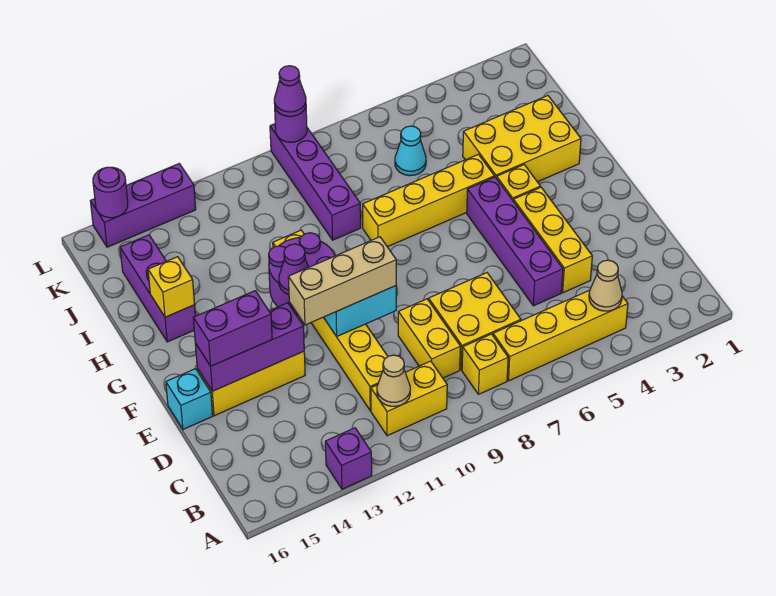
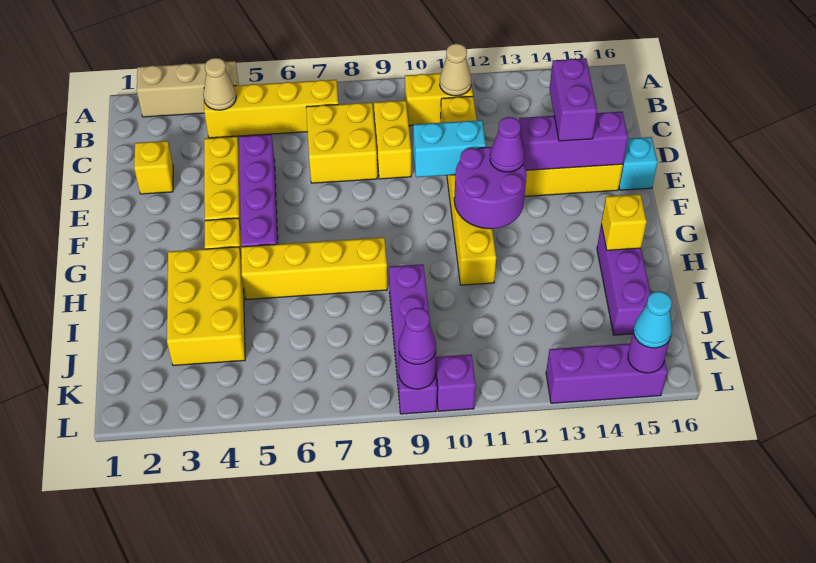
purple 1x1 brick [325,428,372,489] -> purple 1x1 brick moved to [435,354,476,411]
yellow 1x1 brick [462,334,508,394] -> yellow 1x1 brick moved to [134,141,173,194]
tan 1x3 brick [288,237,396,325] -> tan 1x3 brick moved to [137,61,239,117]
purple 1x2 brick [193,291,272,366] -> purple 1x2 brick turned to [550,58,597,141]
yellow 2x3 brick [463,96,581,182] -> yellow 2x3 brick turned to [167,247,245,365]
cyan 1x1 cone [395,126,426,176] -> cyan 1x1 cone moved to [634,291,672,348]

